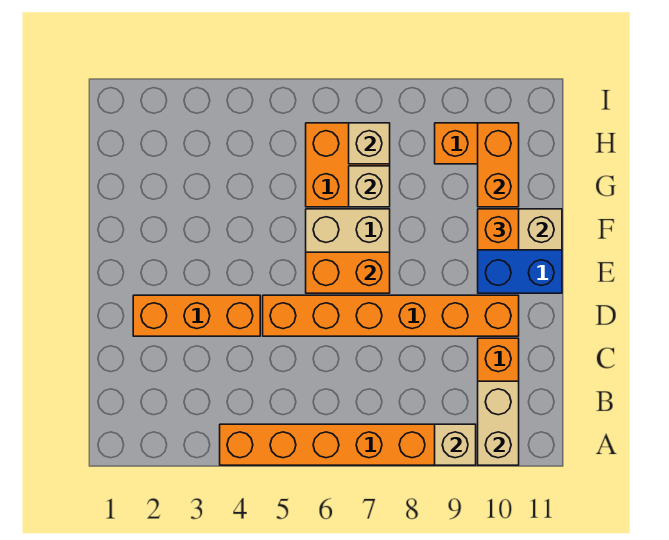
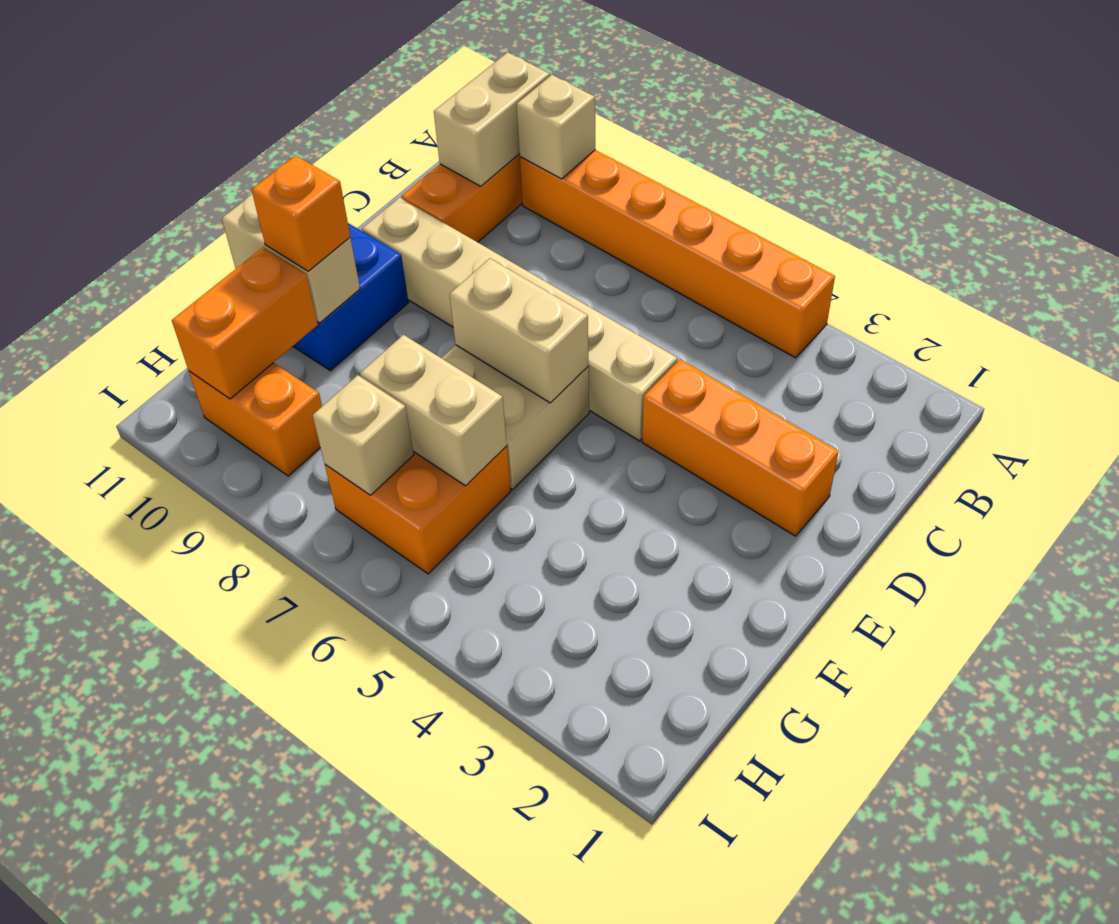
orange 1x6 brick [263,295,519,336] -> tan 1x6 brick [362,197,677,441]
orange 1x2 brick [306,252,390,293] -> tan 1x2 brick [450,258,589,403]
tan 1x1 brick [349,166,390,207] -> tan 1x2 brick [360,335,507,486]

